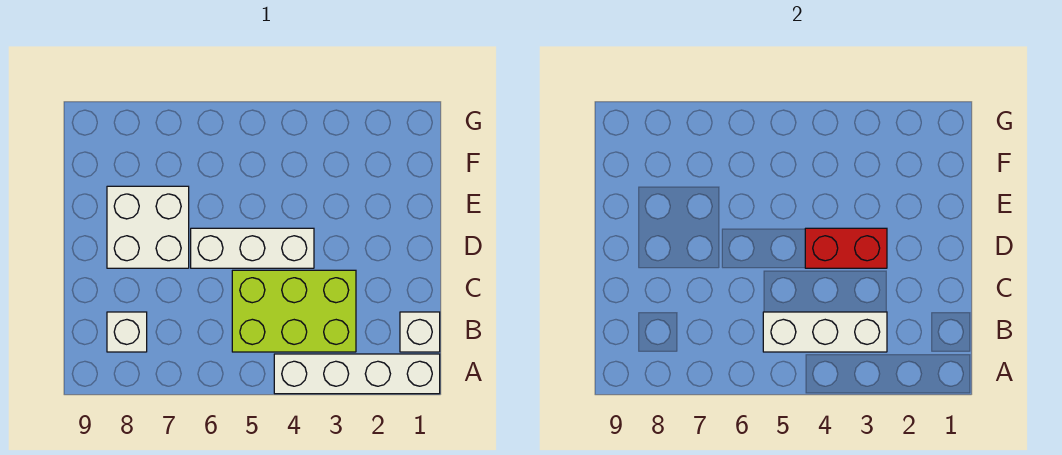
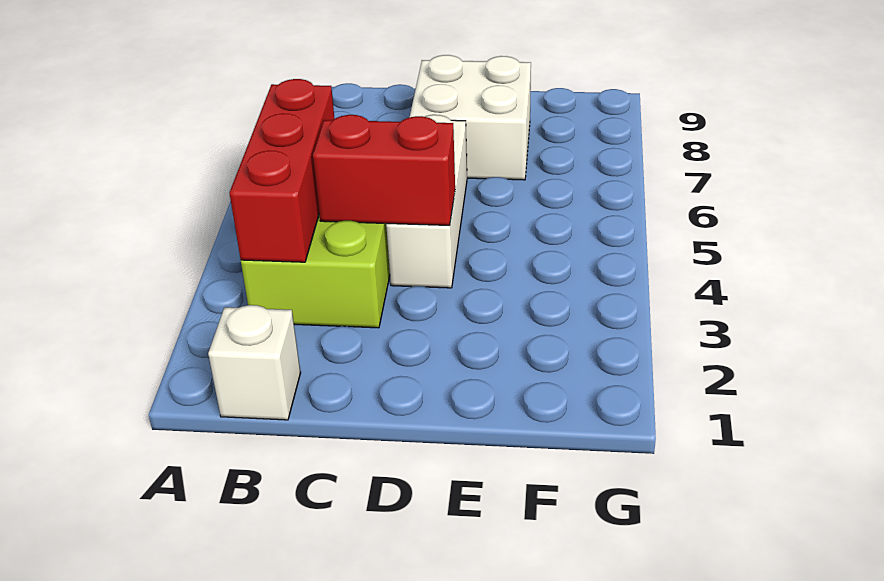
white 1x4 brick [274,354,440,394] -> none
white 1x3 brick [763,312,887,352] -> red 1x3 brick [229,79,335,262]
white 1x1 brick [107,312,147,352] -> none
red 1x2 brick [805,228,887,268] -> red 1x2 brick turned to [313,115,455,225]

